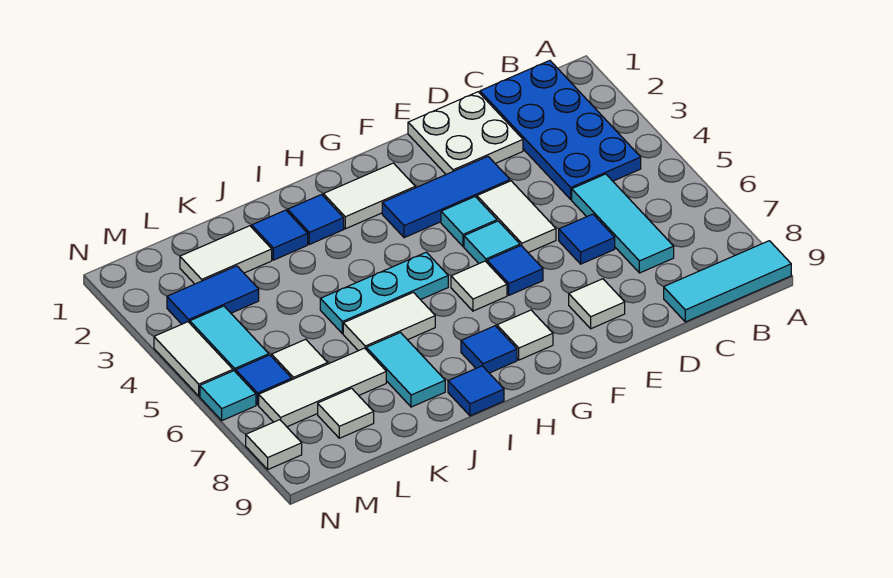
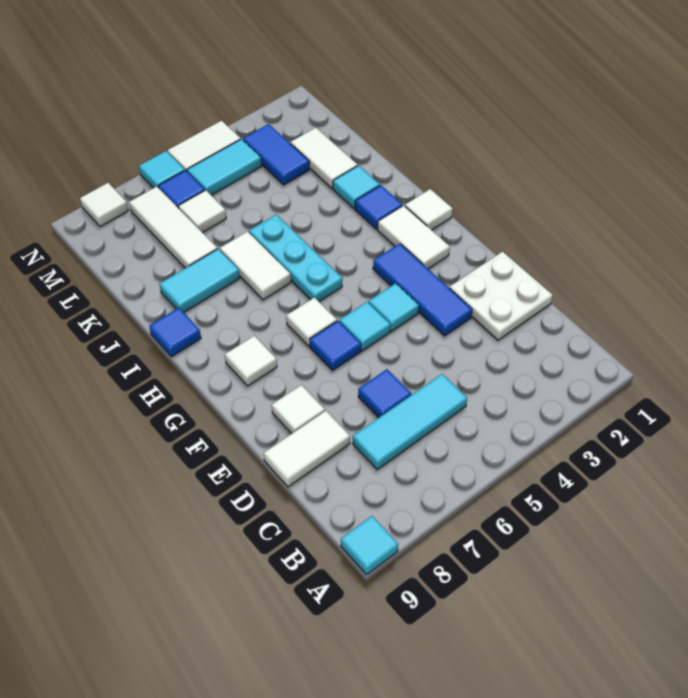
cyan 1x3 tile [664,241,791,322] -> cyan 1x1 tile [341,516,398,574]
blue 2x4 plate [480,61,641,199] -> none
white 1x2 tile [477,181,556,253] -> white 1x2 tile moved to [264,411,350,487]
blue 1x1 tile [461,326,517,373] -> none
blue 1x1 tile [252,210,308,260] -> cyan 1x1 tile [333,165,380,209]
white 1x1 tile [318,388,374,438] -> white 1x1 tile moved to [405,189,453,230]

